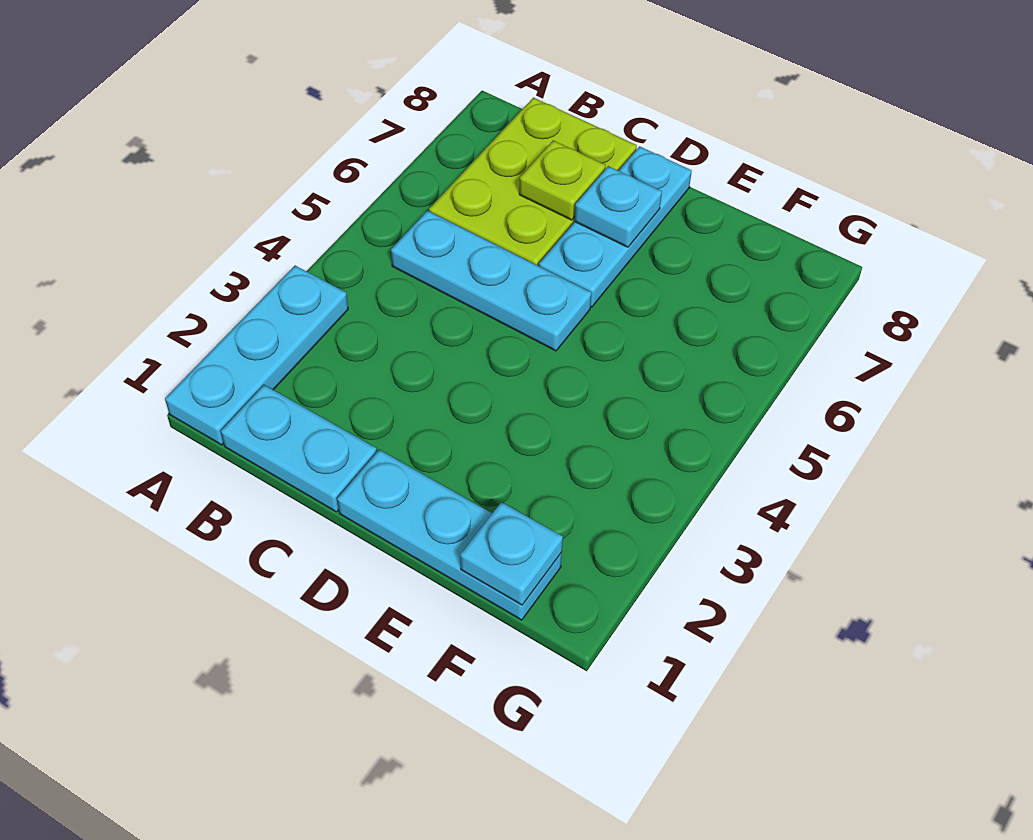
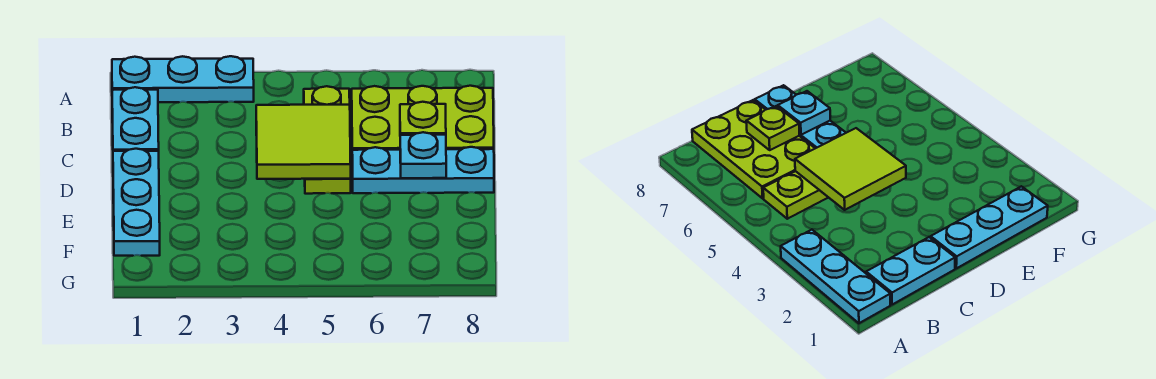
cyan 1x3 plate [391,211,591,351] -> lime 1x3 plate [304,86,351,194]
none -> lime 2x2 tile [256,105,351,179]
cyan 1x1 plate [460,502,563,605] -> none

